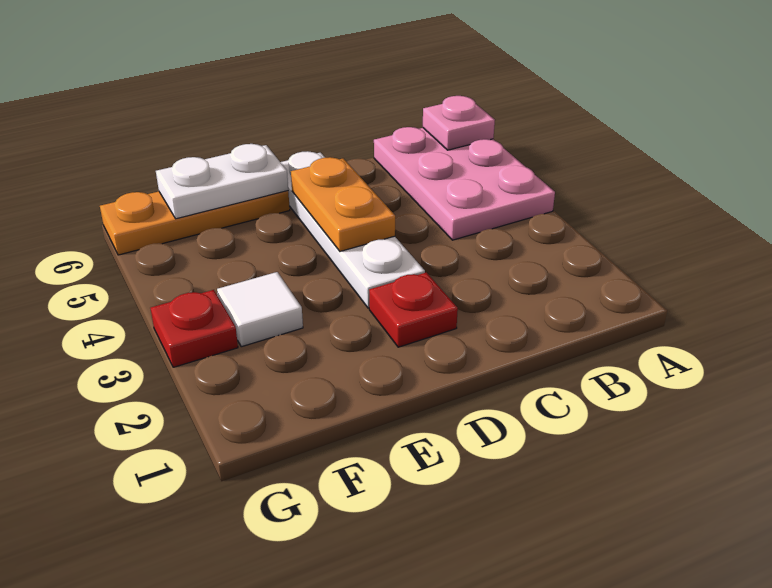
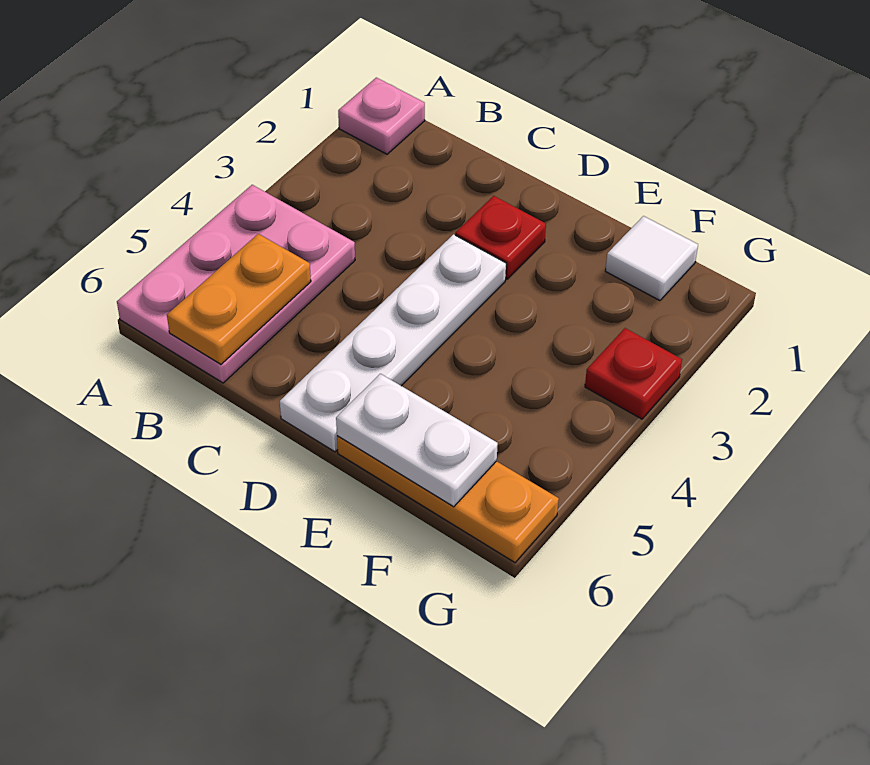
pink 1x1 plate [423,96,495,150] -> pink 1x1 plate moved to [338,78,425,154]
orange 1x2 plate [291,157,395,251] -> orange 1x2 plate moved to [167,234,311,364]
white 1x1 tile [217,272,303,347] -> white 1x1 tile moved to [605,216,698,300]

